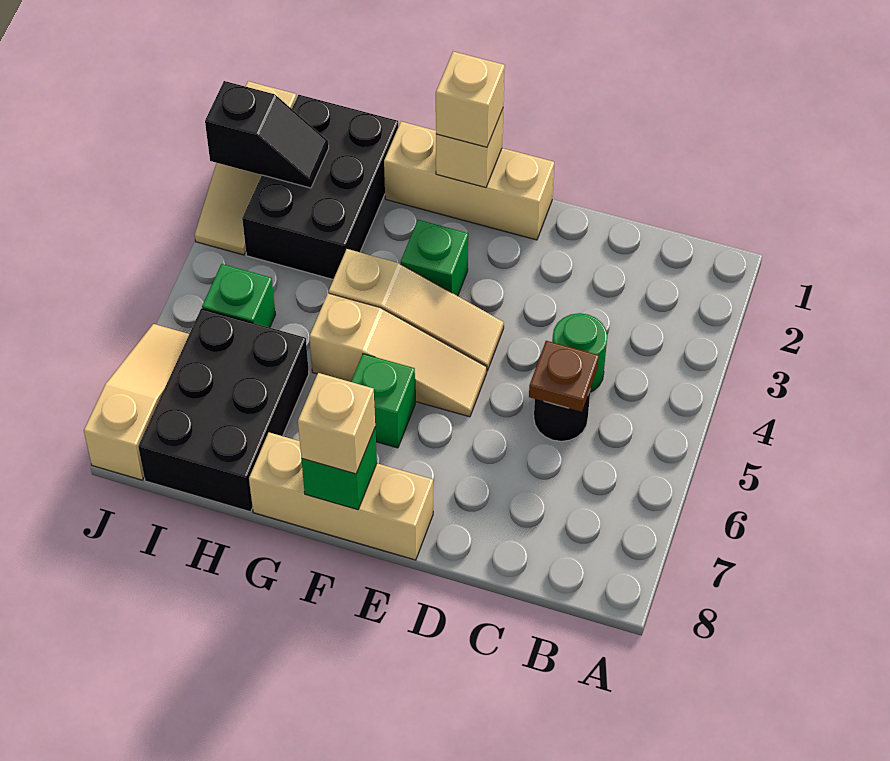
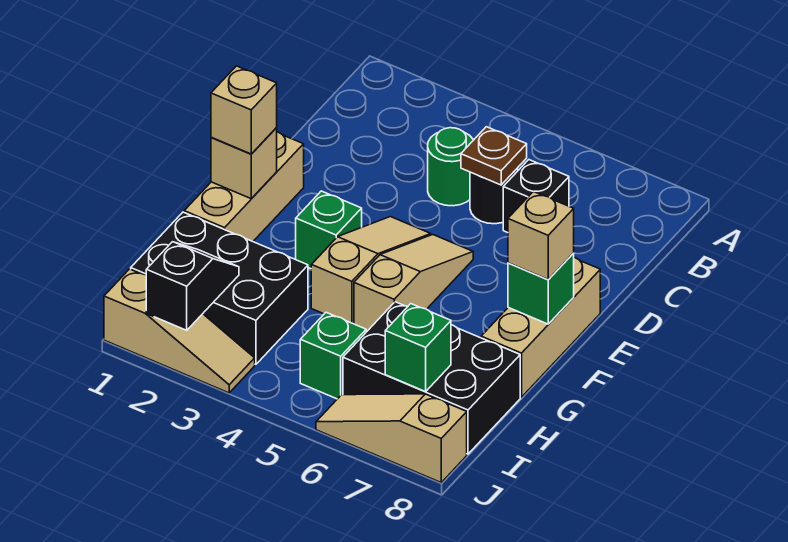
none -> black 1x1 brick [503,160,569,233]
green 1x1 brick [351,354,415,448] -> green 1x1 brick moved to [385,304,451,392]

